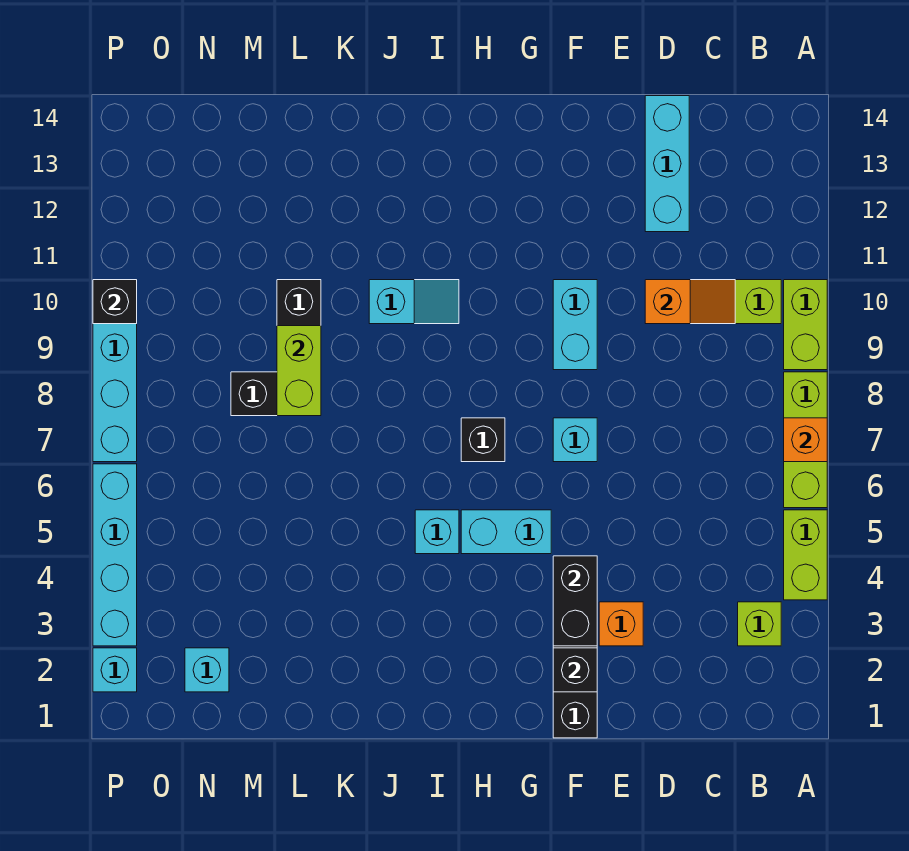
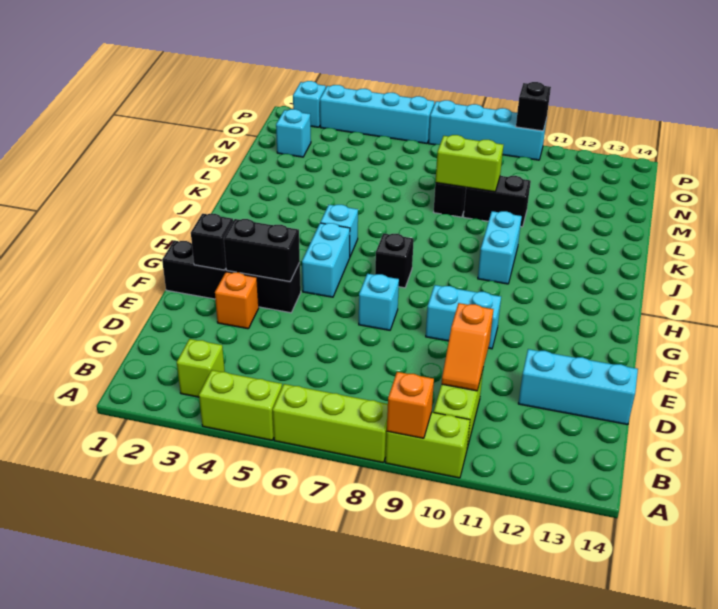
orange 1x1 brick [784,418,827,462] -> orange 1x1 brick moved to [387,372,434,438]
cyan 1x2 slope [369,280,459,324] -> cyan 1x2 brick [478,211,522,284]

